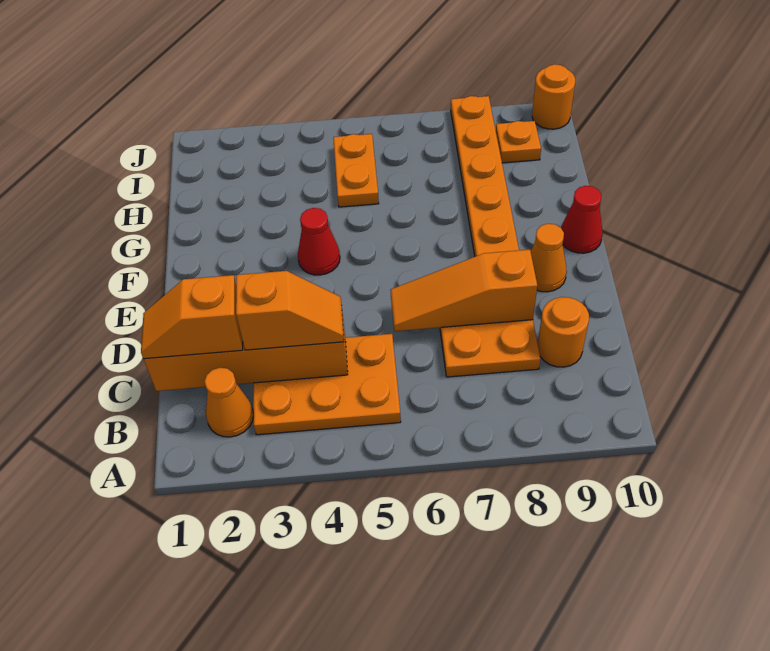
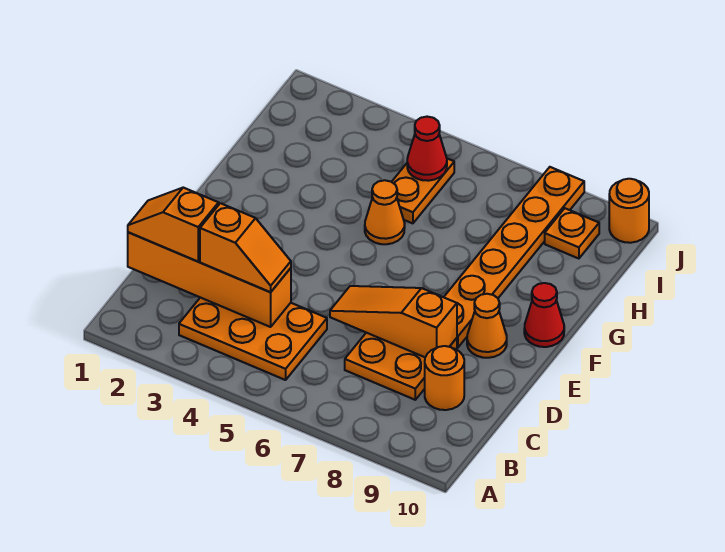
orange 1x1 cone [204,368,254,437] -> orange 1x1 cone moved to [365,180,405,244]
red 1x1 cone [298,208,340,275] -> red 1x1 cone moved to [407,117,447,181]

